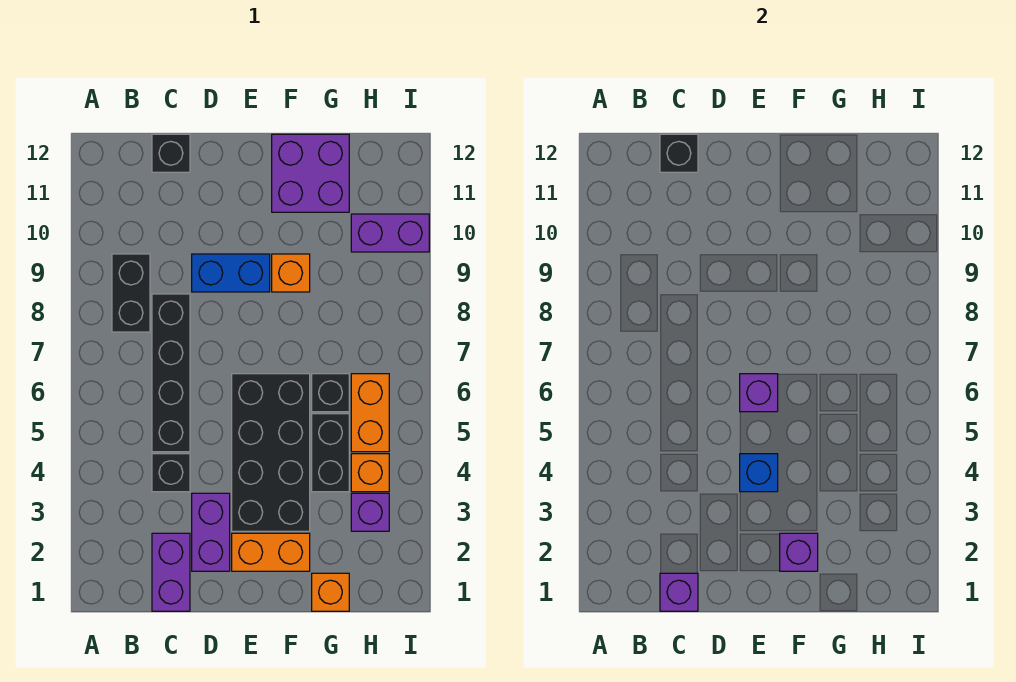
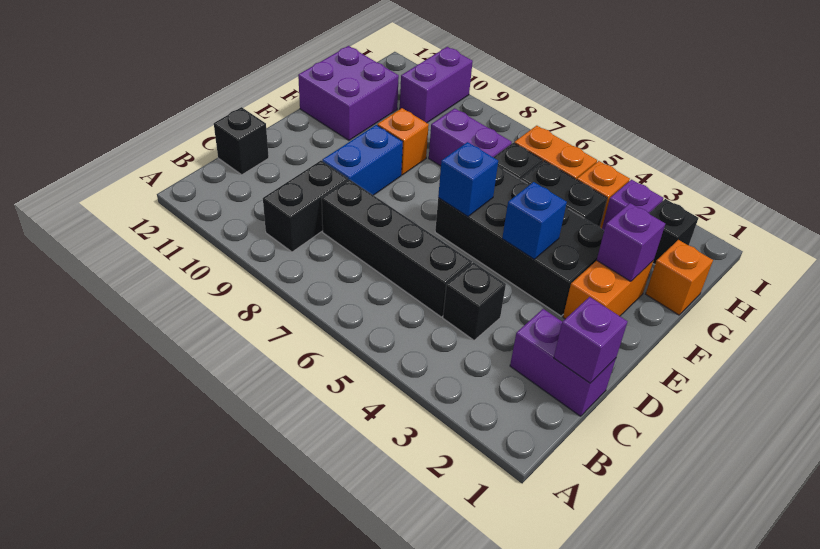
black 1x2 brick [112,254,150,332] -> black 1x2 brick turned to [263,161,348,252]
black 1x1 brick [660,134,698,172] -> black 1x1 brick moved to [649,199,698,264]
purple 1x2 brick [192,493,230,571] -> purple 1x2 brick moved to [429,108,512,166]
purple 1x1 brick [740,374,778,412] -> blue 1x1 brick [438,142,498,217]

